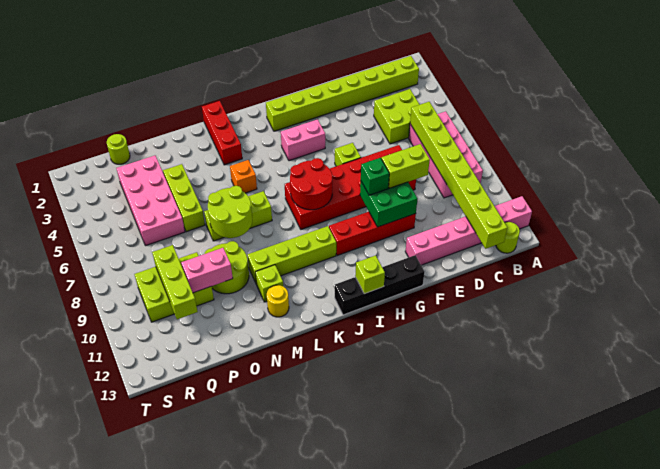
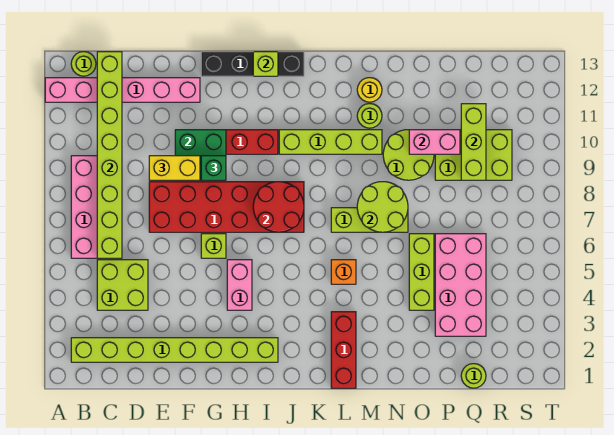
lime 1x2 brick [381,144,430,188] -> yellow 1x2 brick [149,156,200,180]
pink 1x2 brick [280,120,325,161] -> pink 1x2 brick turned to [227,260,252,310]
lime 1x1 brick [255,265,283,302] -> lime 1x1 round brick [357,104,382,128]

